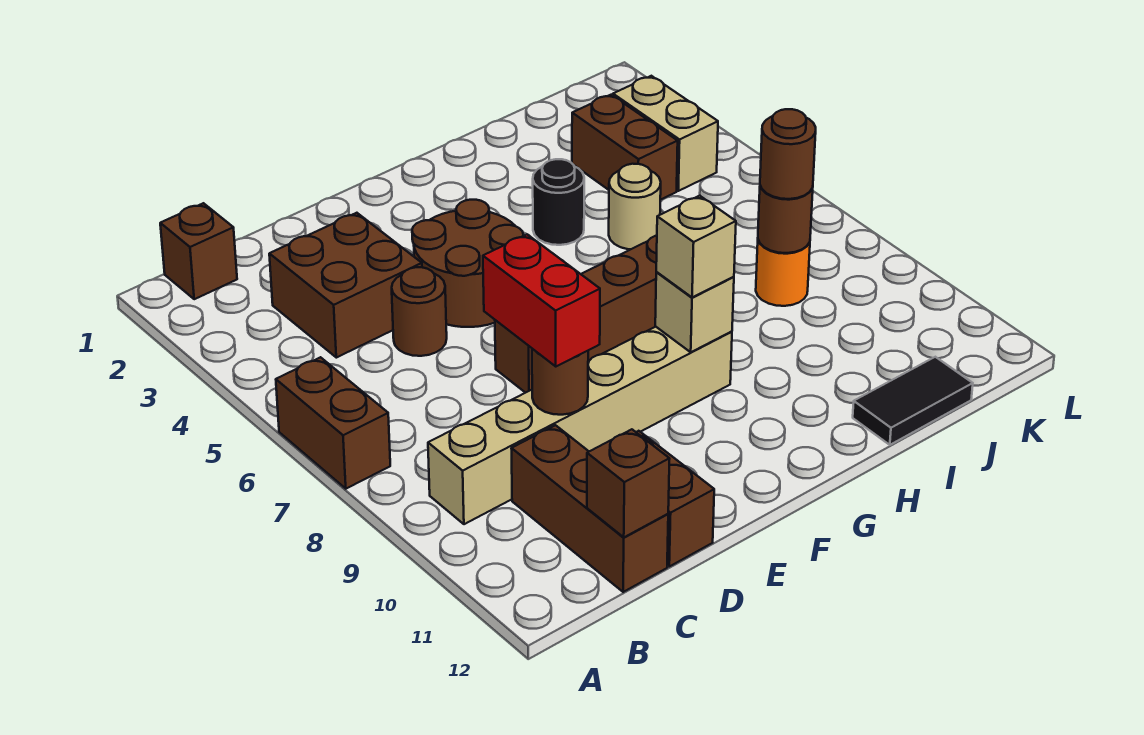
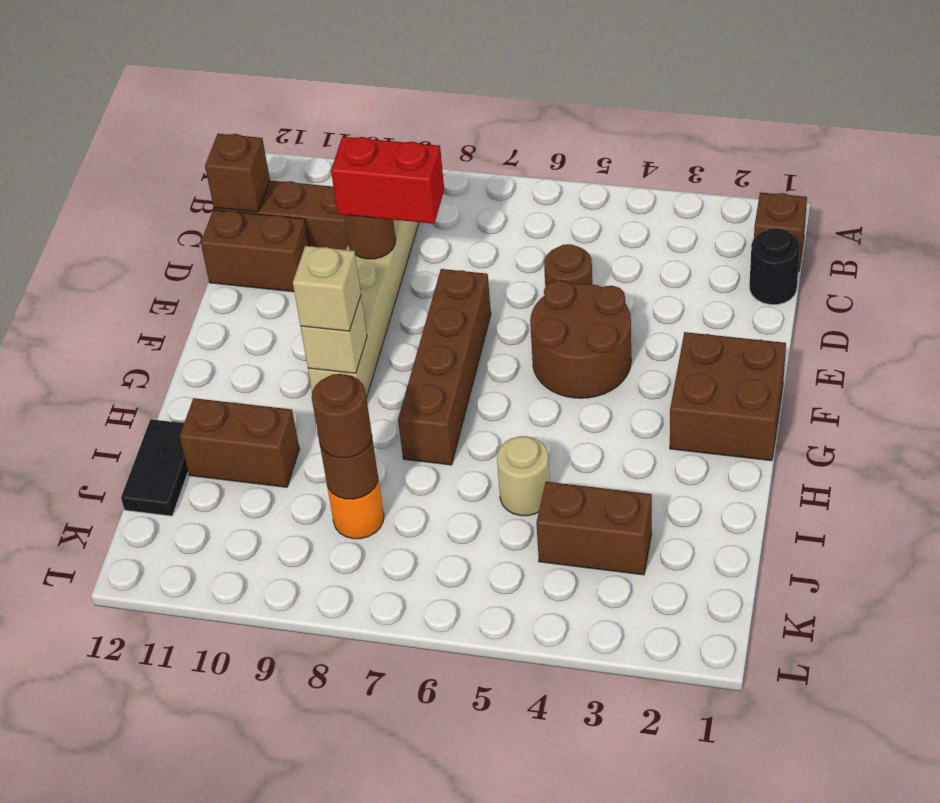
brown 1x2 brick [276,357,390,489] -> brown 1x2 brick moved to [180,398,299,487]
brown 2x2 brick [269,213,422,358] -> brown 2x2 brick moved to [670,332,786,461]
black 1x1 round brick [533,159,584,245] -> black 1x1 round brick moved to [749,228,800,305]
tan 1x2 brick [613,76,718,191] -> none

